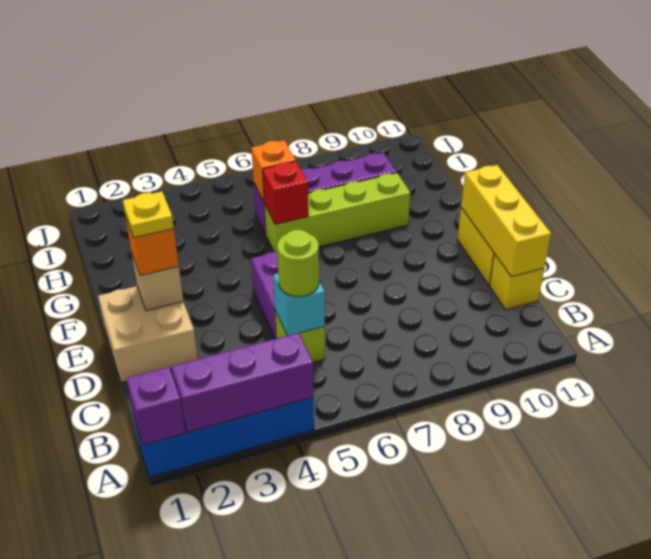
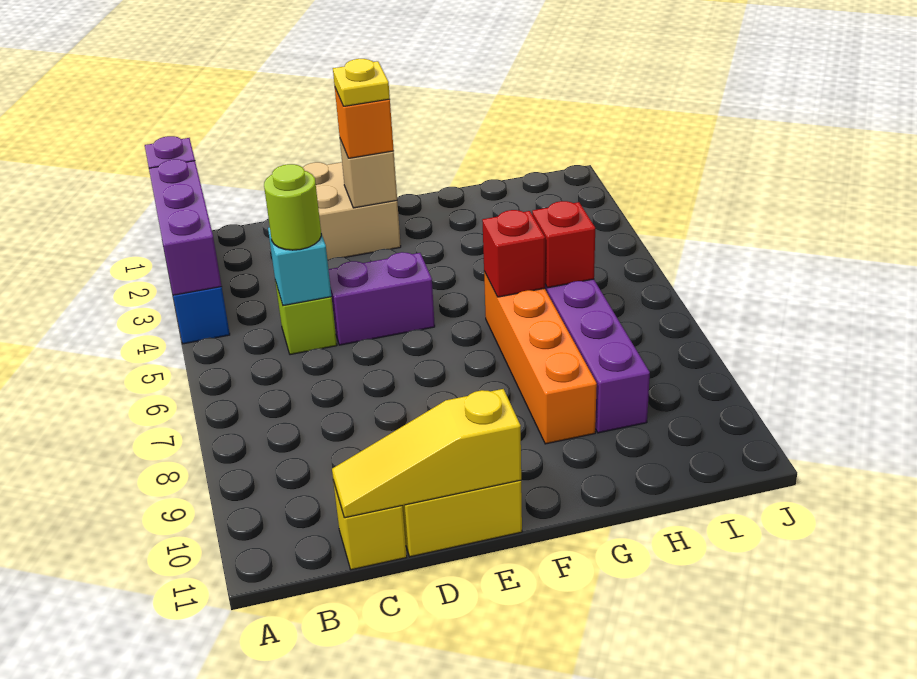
yellow 1x3 brick [461,165,551,277] -> yellow 1x3 slope [332,389,521,518]
lime 1x4 brick [264,173,411,252] -> orange 1x4 brick [484,271,597,444]
orange 1x1 brick [251,140,296,201] -> red 1x1 brick [532,201,595,288]

